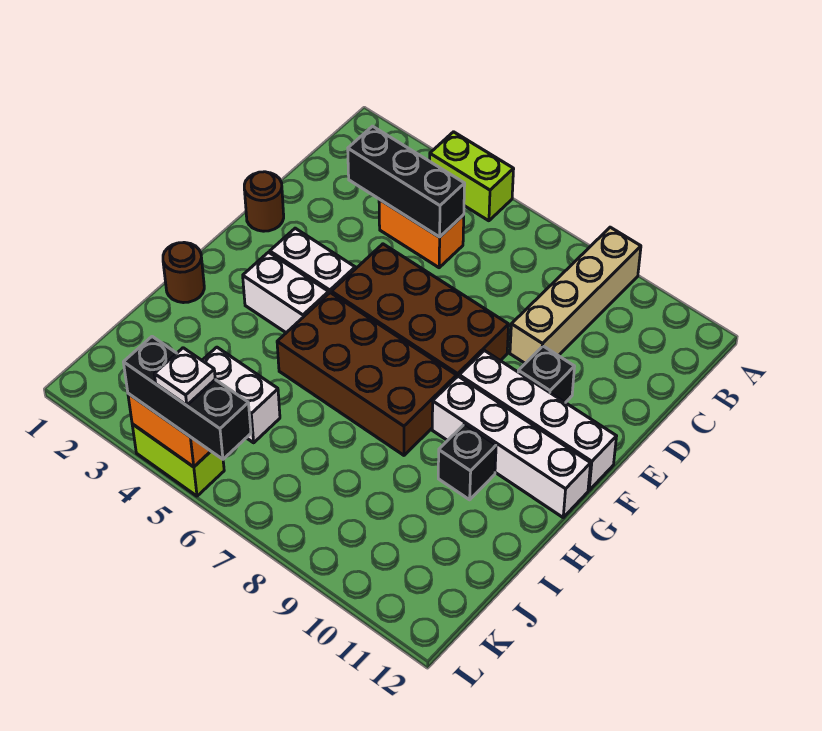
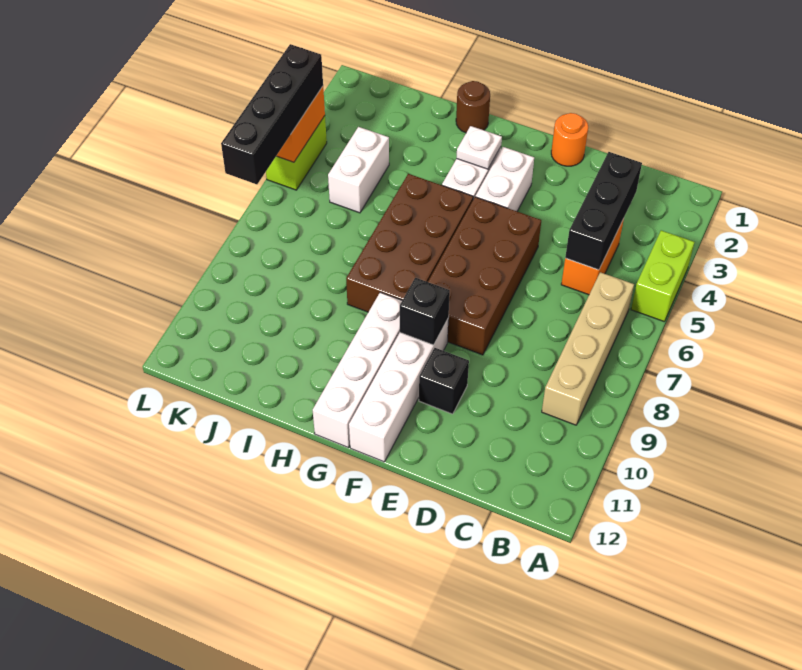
tan 1x4 brick [510,227,641,363] -> tan 1x4 brick turned to [542,272,634,425]
brown 1x1 round brick [244,172,284,231] -> orange 1x1 round brick [551,113,588,166]
black 1x1 brick [438,424,496,500] -> black 1x1 brick moved to [400,278,450,345]
black 1x3 brick [124,337,251,459] -> black 1x4 brick [221,44,323,184]
white 1x1 plate [154,348,215,405] -> white 1x1 plate moved to [456,126,502,169]

